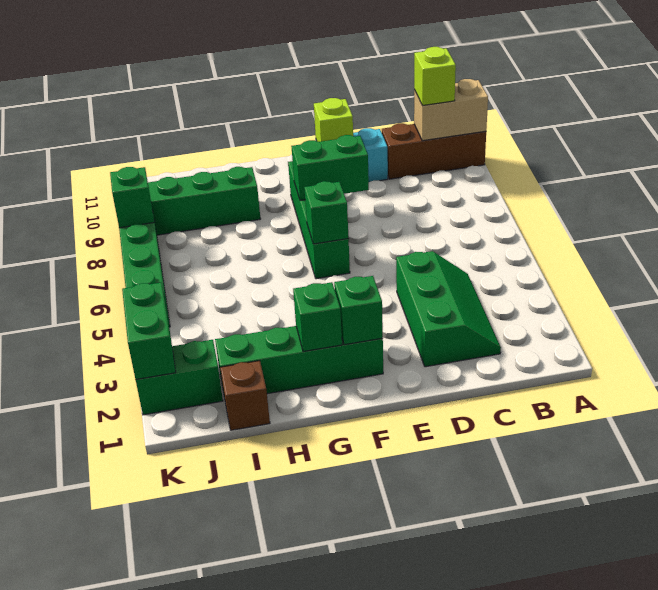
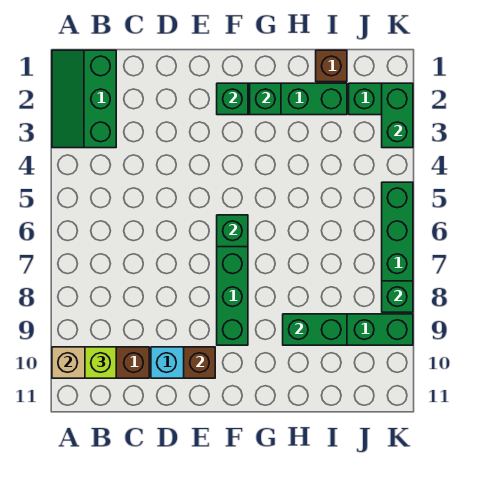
green 2x3 slope [396,251,501,367] -> green 2x3 slope moved to [52,50,116,148]
green 1x2 brick [291,135,369,200] -> green 1x2 brick moved to [283,314,347,345]
lime 1x1 brick [314,98,353,142] -> brown 1x1 brick [184,347,215,378]

